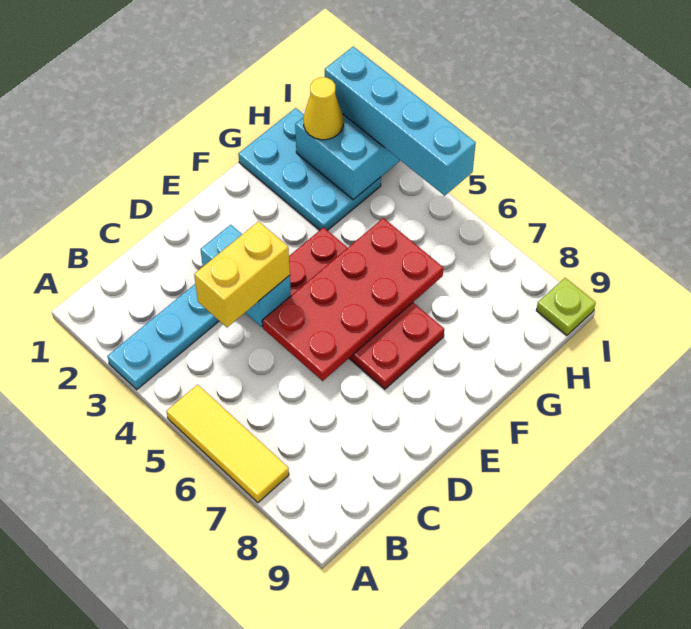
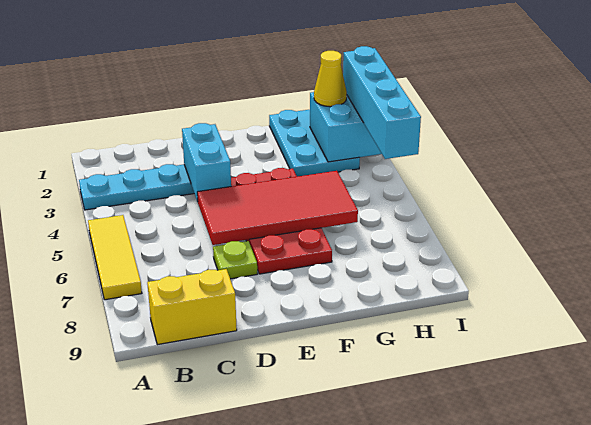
yellow 1x2 brick [194,221,290,327] -> yellow 1x2 brick moved to [147,269,237,345]
red 2x4 plate [262,218,443,381] -> red 2x4 tile [197,171,358,245]
lime 1x1 plate [536,278,596,335] -> lime 1x1 plate moved to [213,241,257,279]

